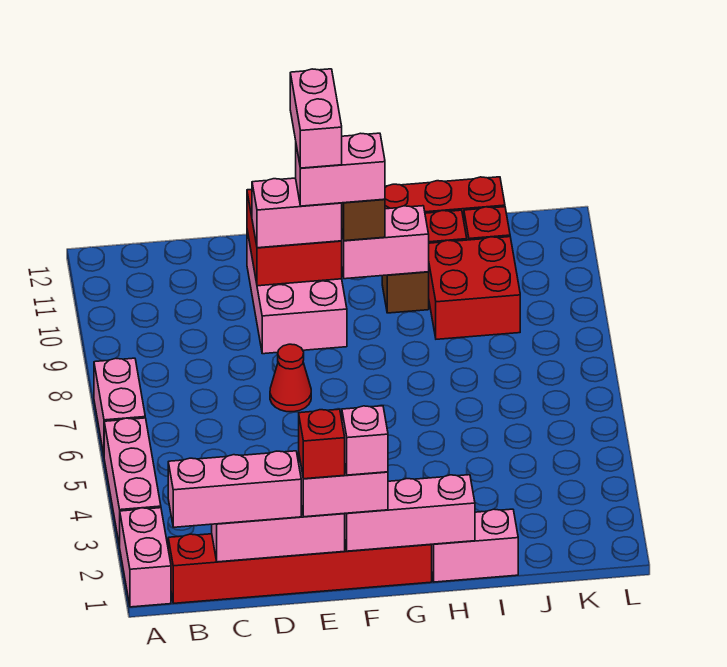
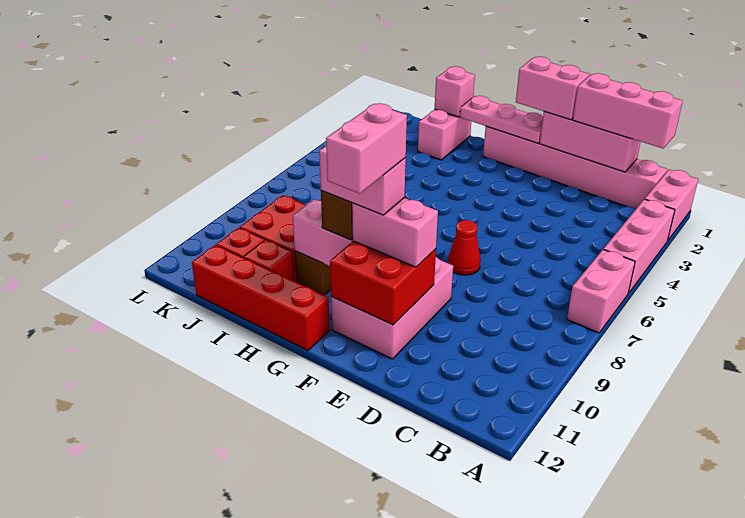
red 1x6 brick [168,534,432,603] -> pink 1x6 brick [483,126,667,209]
red 1x1 brick [299,409,345,479] -> none
pink 1x3 brick [345,475,475,551] -> pink 1x3 plate [459,96,543,143]
pink 1x1 brick [342,406,388,475] -> pink 1x1 brick moved to [435,66,475,117]
pink 1x2 brick [431,509,518,582] -> pink 1x2 brick turned to [418,109,471,160]

